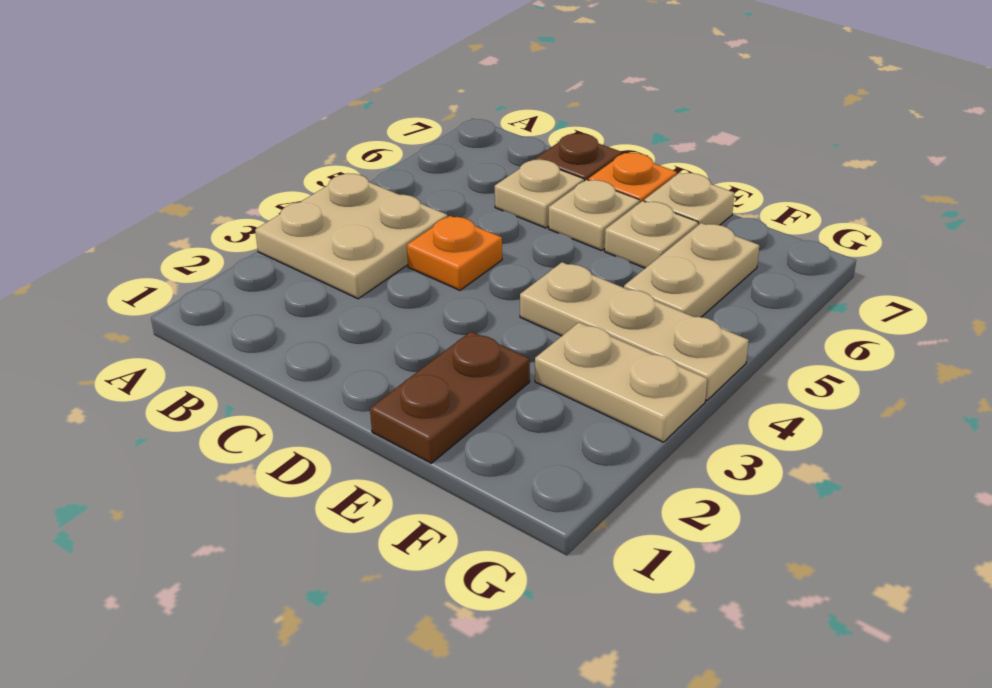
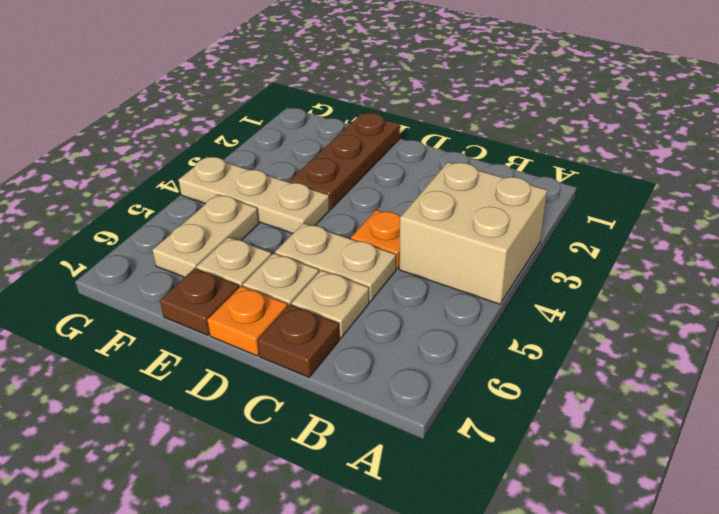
tan 2x2 plate [255,174,447,299] -> tan 2x2 brick [399,162,547,304]
brown 1x2 plate [370,332,530,463] -> brown 1x3 plate [289,113,400,209]
tan 1x1 plate [644,173,734,225] -> brown 1x1 plate [160,268,239,335]
tan 1x2 plate [535,322,707,442] -> tan 1x2 plate moved to [275,223,396,302]

